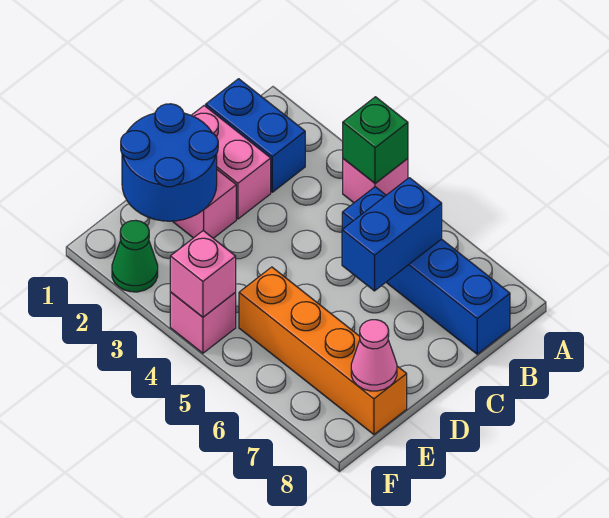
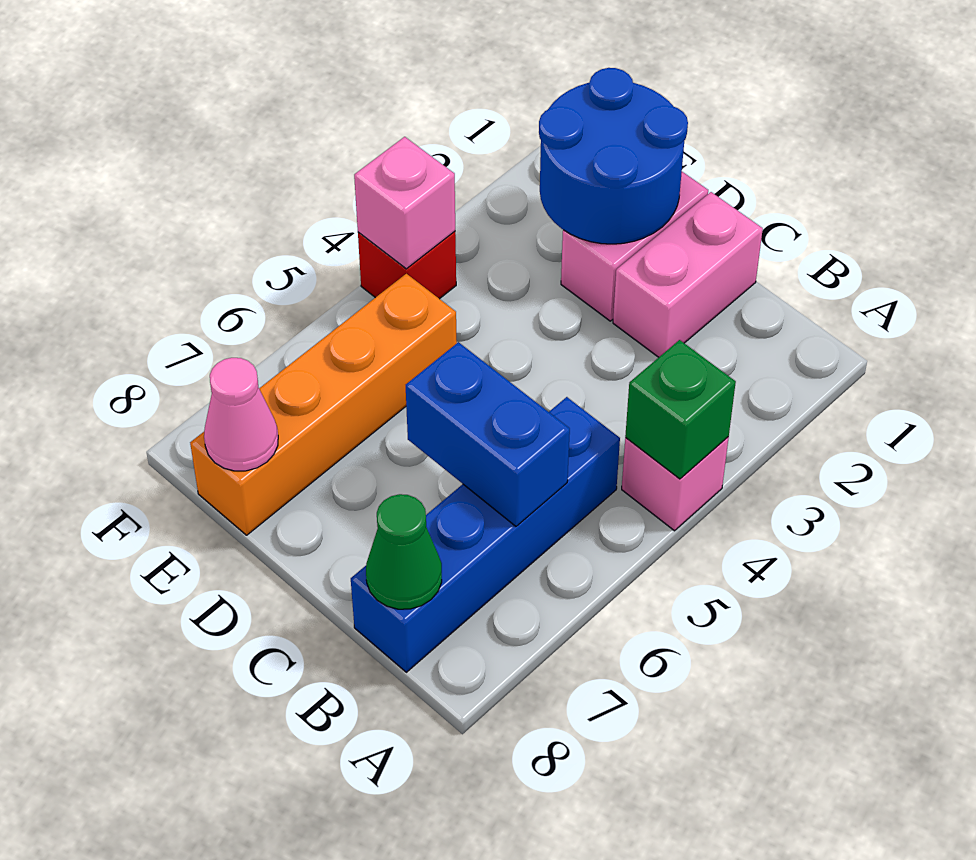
blue 1x2 brick [206,79,305,192] -> none
green 1x1 cone [112,220,158,292] -> green 1x1 cone moved to [366,494,442,609]
pink 1x1 brick [170,292,236,353] -> red 1x1 brick [358,231,456,299]

